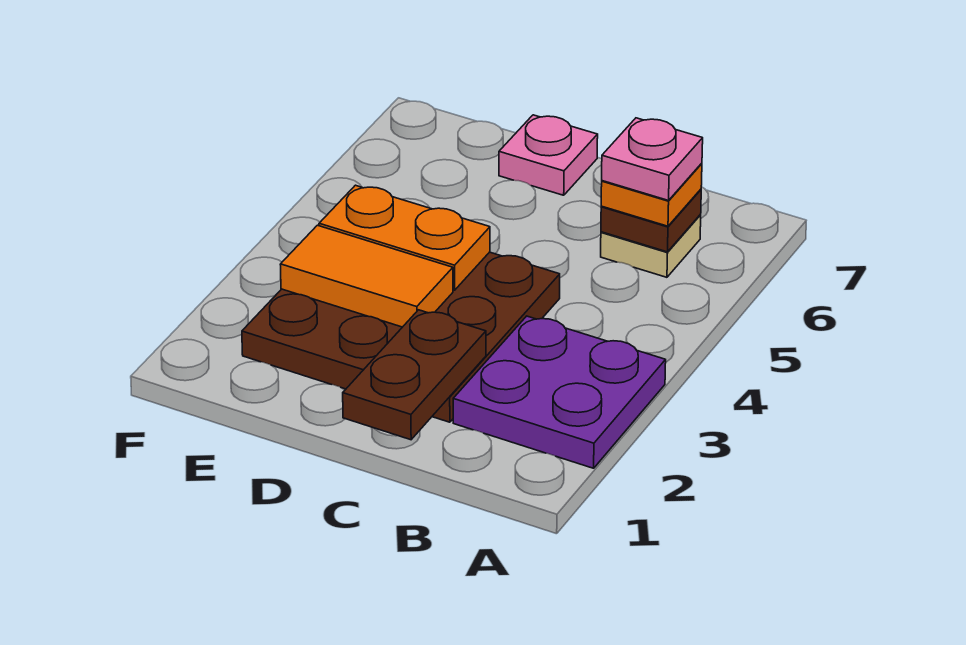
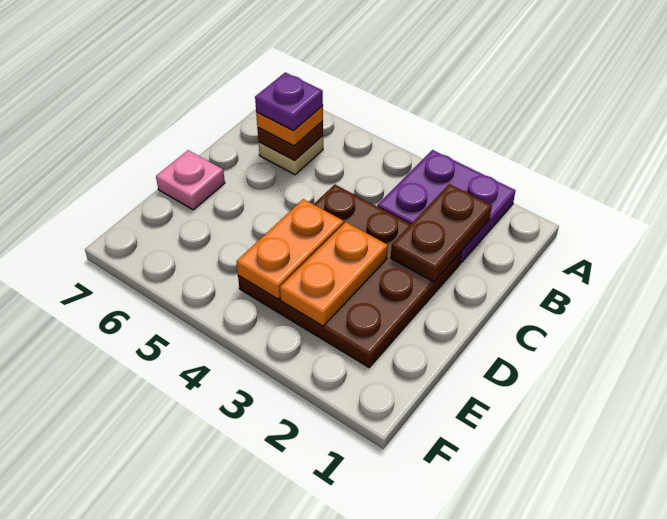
pink 1x1 plate [602,118,703,200] -> purple 1x1 plate [255,72,323,131]
brown 1x2 plate [343,310,486,440] -> brown 1x2 plate turned to [391,184,492,282]
orange 1x2 tile [280,225,453,327] -> orange 1x2 plate [280,222,388,326]

